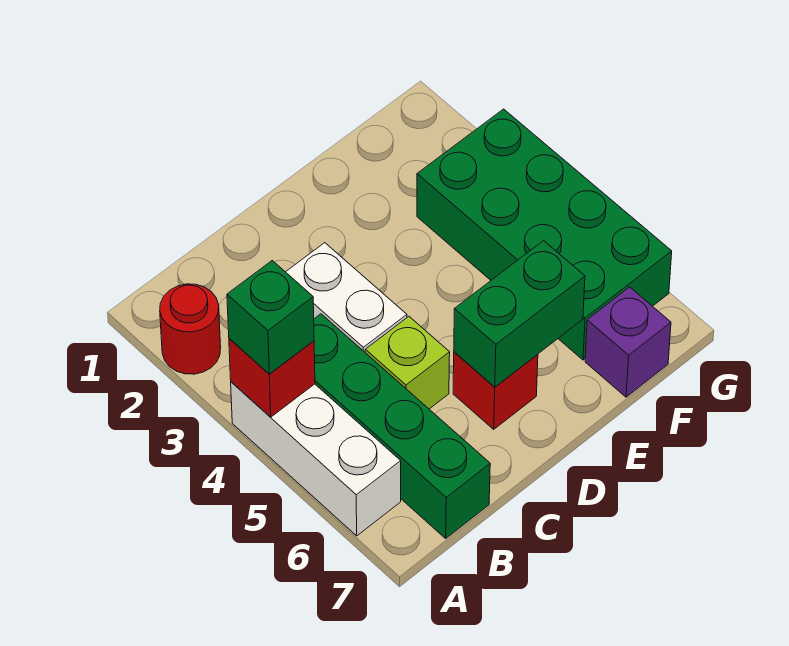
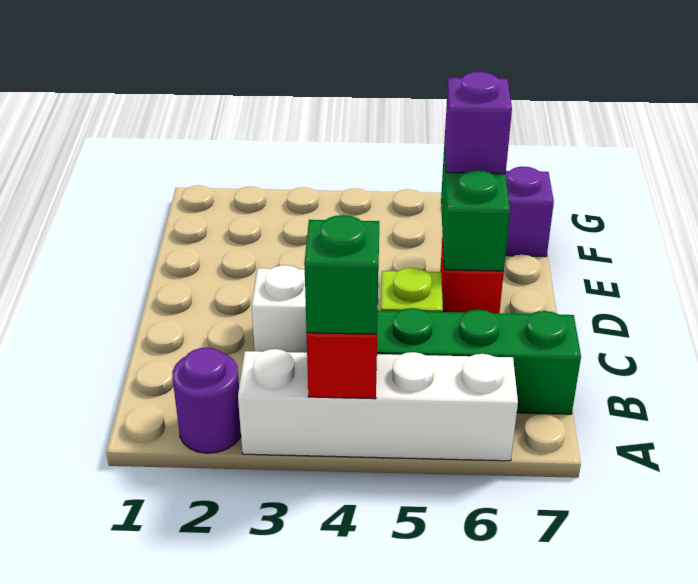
red 1x1 round brick [160,284,221,374] -> purple 1x1 round brick [172,348,241,453]
white 1x3 brick [231,382,401,536] -> white 1x4 brick [238,349,518,461]
none -> purple 1x1 brick [444,72,512,174]
green 2x4 brick [417,109,672,360] -> none

